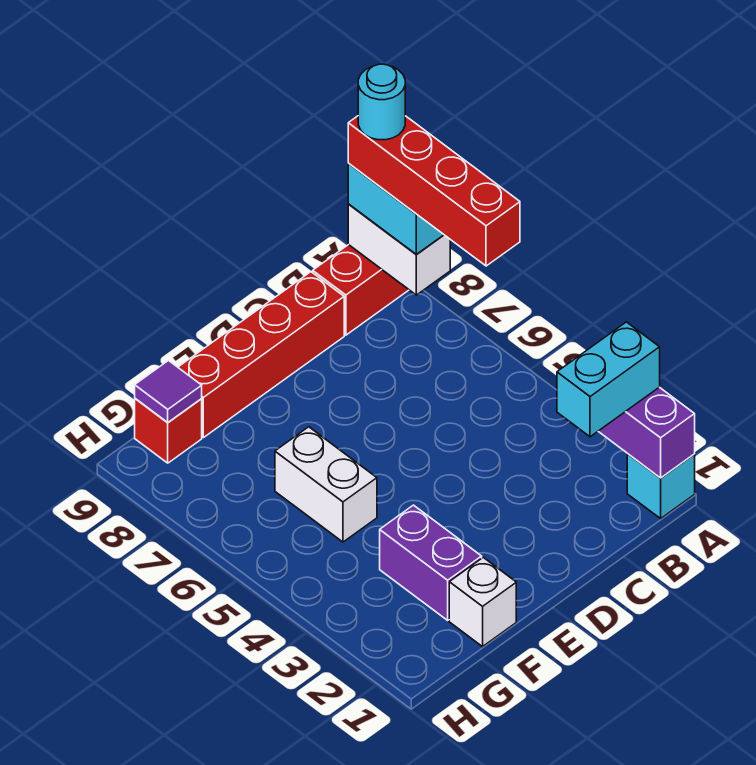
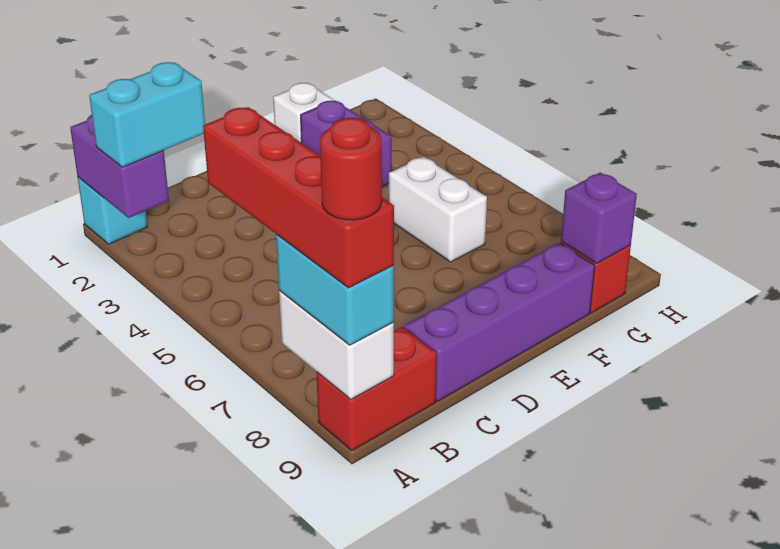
cyan 1x1 round brick [358,64,405,140] -> red 1x1 round brick [320,118,382,220]
red 1x4 brick [178,272,344,438] -> purple 1x4 brick [404,243,595,401]
purple 1x1 tile [135,361,202,423] -> purple 1x1 brick [561,173,637,263]

